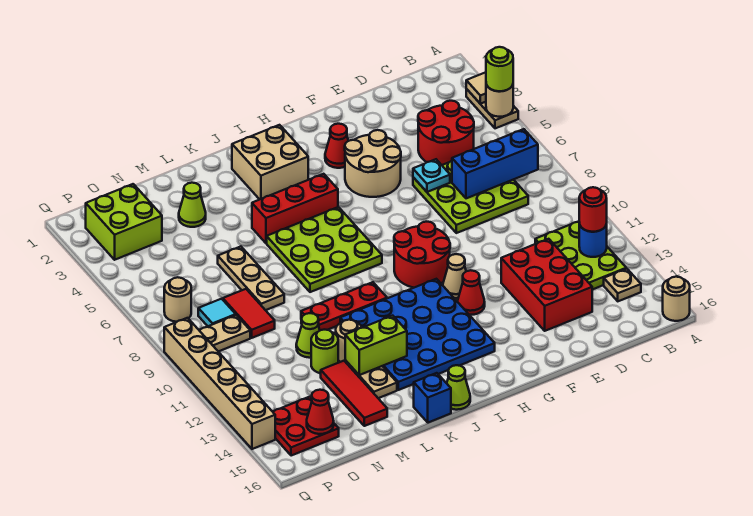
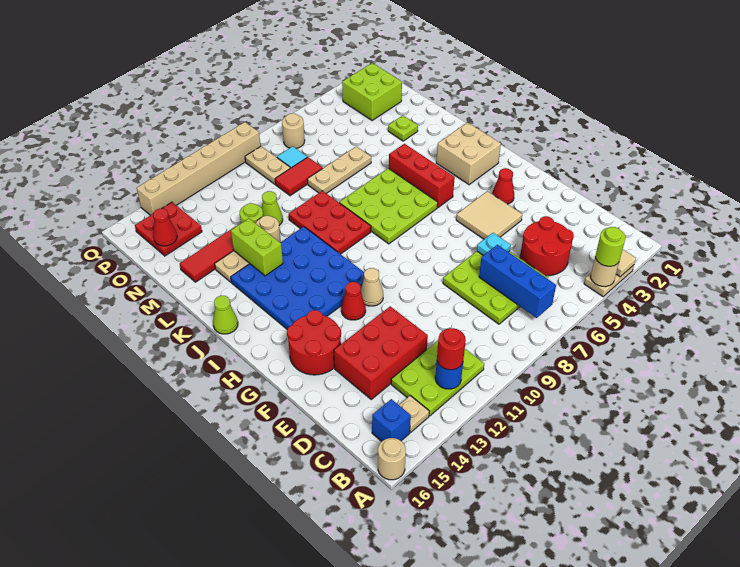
tan 2x2 round brick [345,130,401,197] -> tan 2x2 tile [456,191,522,239]
red 2x2 round brick [394,222,450,288] -> red 2x2 round brick moved to [287,310,341,375]
red 1x3 plate [301,282,387,330] -> red 2x3 plate [289,191,371,254]
blue 1x1 brick [414,373,451,423] -> blue 1x1 brick moved to [372,399,411,441]
lime 1x1 cone [179,183,206,227] -> lime 1x1 plate [388,115,418,141]

